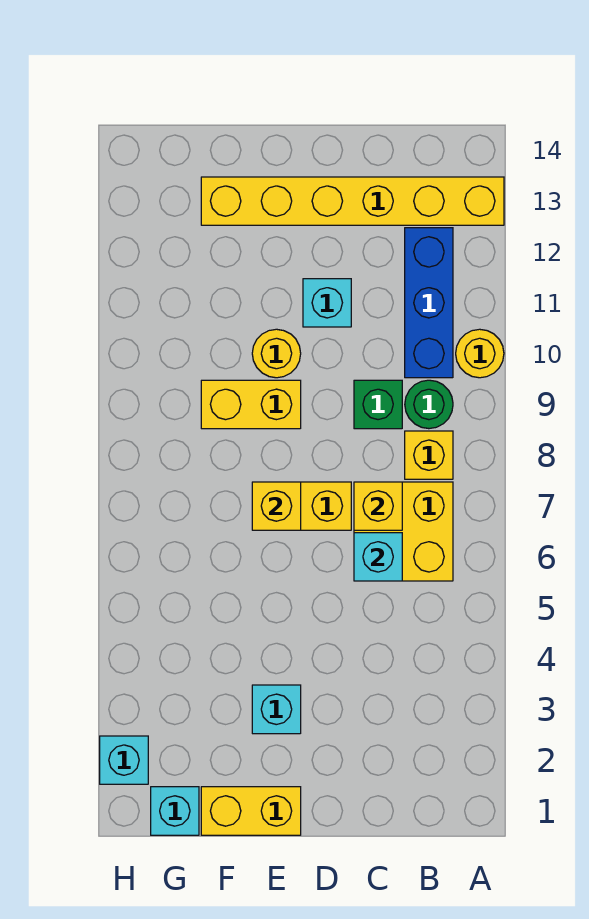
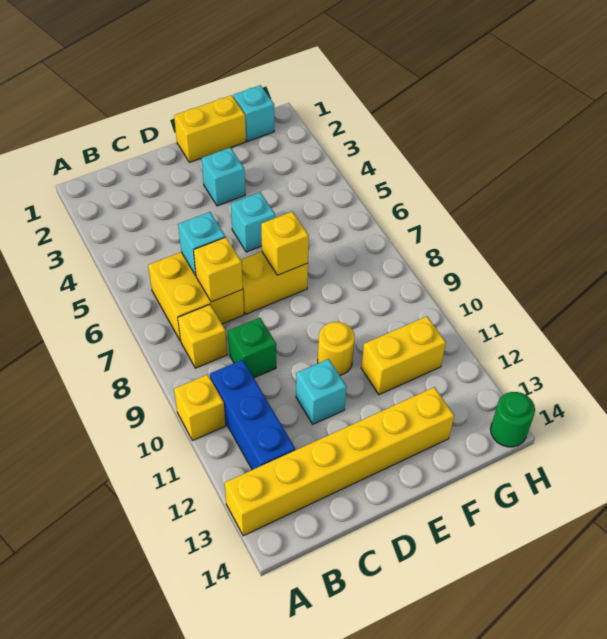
yellow 1x1 round brick [456,329,504,378] -> yellow 1x1 brick [174,374,226,441]
green 1x1 round brick [405,380,453,429] -> green 1x1 round brick moved to [491,392,535,447]
yellow 1x2 brick [201,380,301,429] -> yellow 1x2 brick moved to [361,316,446,395]
cyan 1x1 brick [100,736,148,784] -> cyan 1x1 brick moved to [231,192,275,252]

